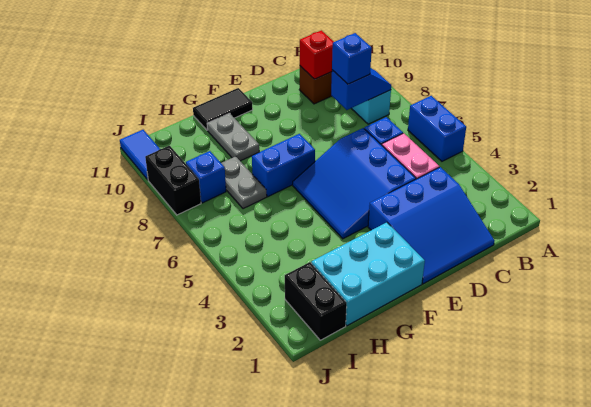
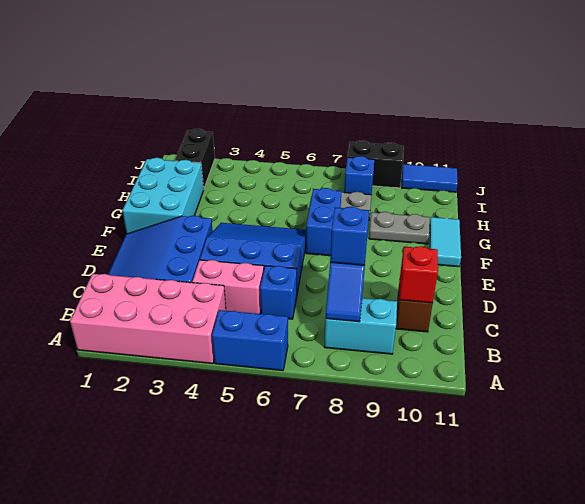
none -> pink 2x4 brick [70,274,226,364]
black 1x2 tile [193,88,253,130] -> cyan 1x2 tile [429,217,461,267]
black 1x2 brick [285,262,347,340] -> black 1x2 brick turned to [175,129,215,189]

